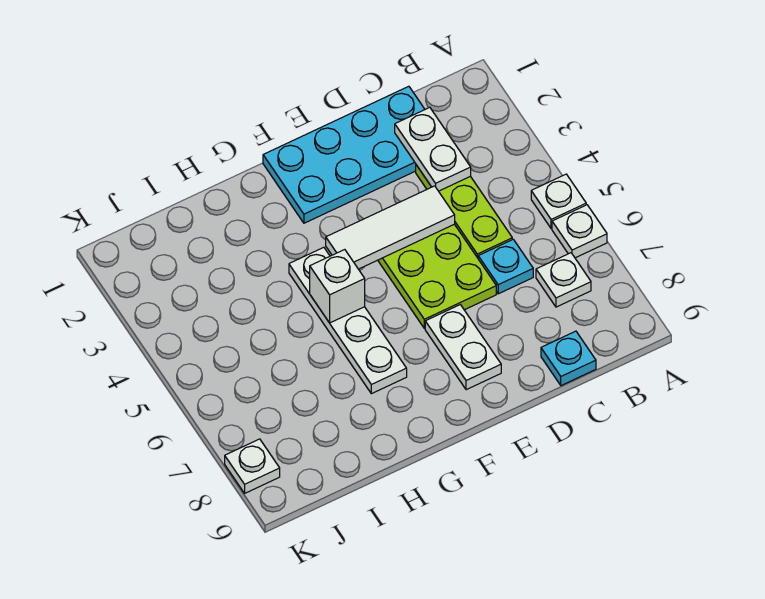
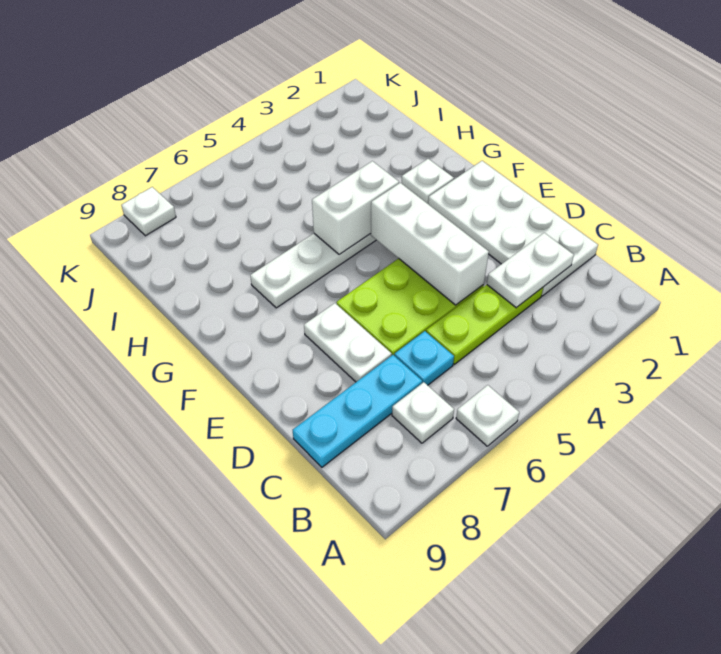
white 1x1 plate [531,174,586,229] -> white 1x1 plate moved to [402,159,454,204]
cyan 2x4 plate [263,86,425,223] -> white 2x4 plate [428,161,598,296]
cyan 1x1 plate [541,331,596,386] -> cyan 1x3 plate [293,355,422,467]
white 1x3 tile [326,186,455,269] -> white 1x3 brick [371,183,489,305]
white 1x2 plate [425,305,501,390] -> white 1x2 plate turned to [304,303,392,382]
white 1x1 brick [310,250,365,323] -> white 1x2 brick [312,161,399,255]

